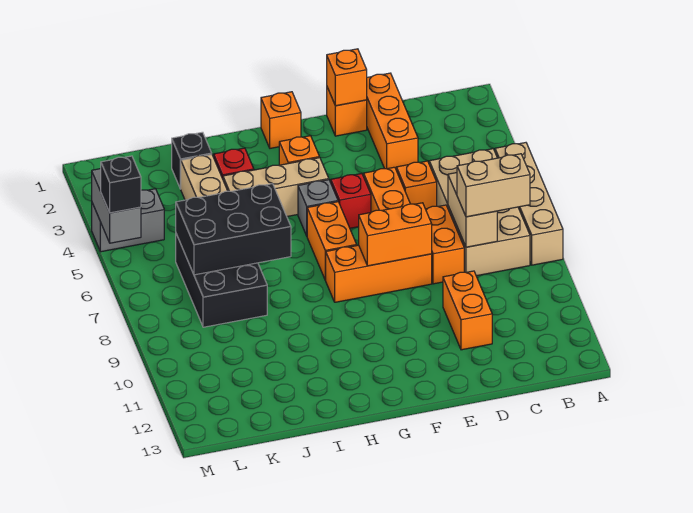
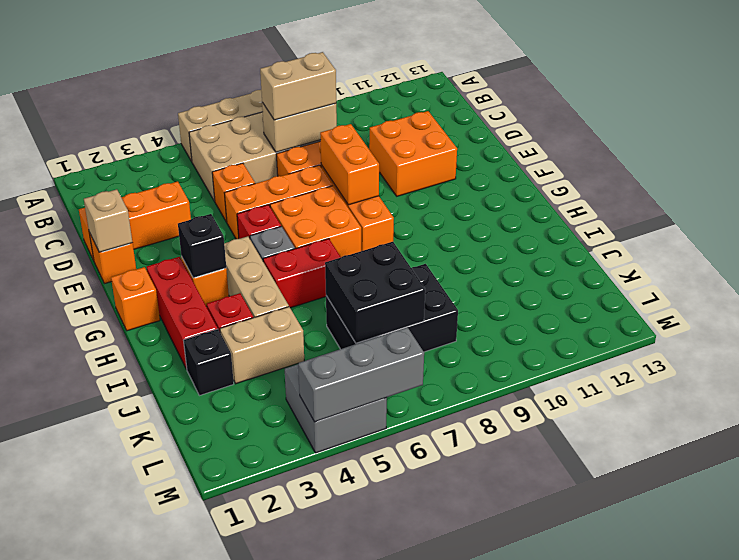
tan 1x2 brick [457,154,530,217] -> tan 1x2 brick turned to [260,52,336,120]
orange 1x2 brick [443,271,492,350] -> orange 2x2 brick [369,111,457,196]
orange 1x1 brick [327,49,367,106] -> tan 1x1 brick [84,189,132,252]
none -> red 1x3 brick [147,257,218,369]
orange 1x2 brick [307,202,357,280] -> orange 2x2 brick [270,186,361,257]
none -> red 1x2 brick [263,239,341,308]
black 2x3 brick [176,184,291,275] -> black 2x2 brick [325,242,425,343]
grey 1x2 brick [92,189,164,252] -> grey 2x2 brick [285,364,387,453]
grey 1x2 brick [92,169,141,243] -> grey 1x3 brick [298,327,424,422]
black 1x1 brick [101,156,141,213] -> black 1x1 brick moved to [178,214,226,278]

